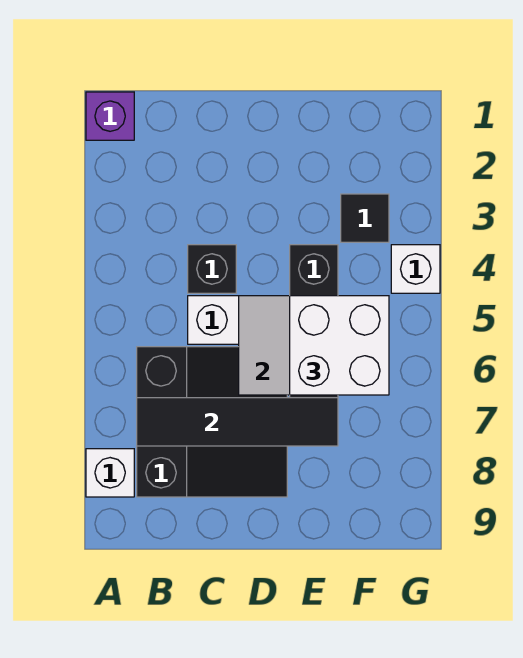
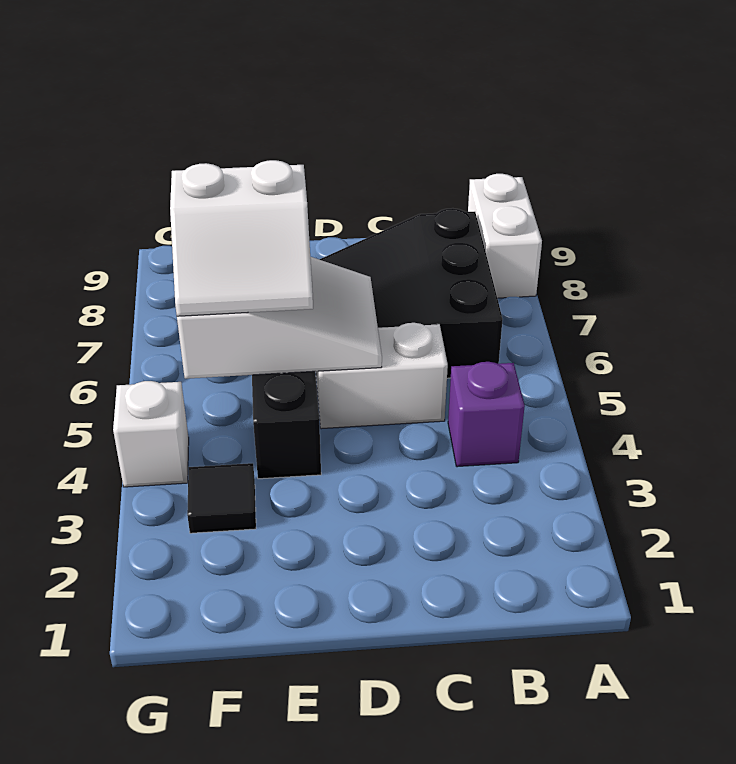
purple 1x1 brick [86,92,134,140] -> purple 1x1 brick moved to [448,362,525,467]
white 1x1 brick [86,449,134,497] -> white 1x2 brick [468,174,542,298]
black 1x4 tile [137,398,338,446] -> none
black 1x1 brick [188,245,236,293] -> none
white 2x2 brick [290,296,389,395] -> white 2x2 slope [170,160,313,316]

